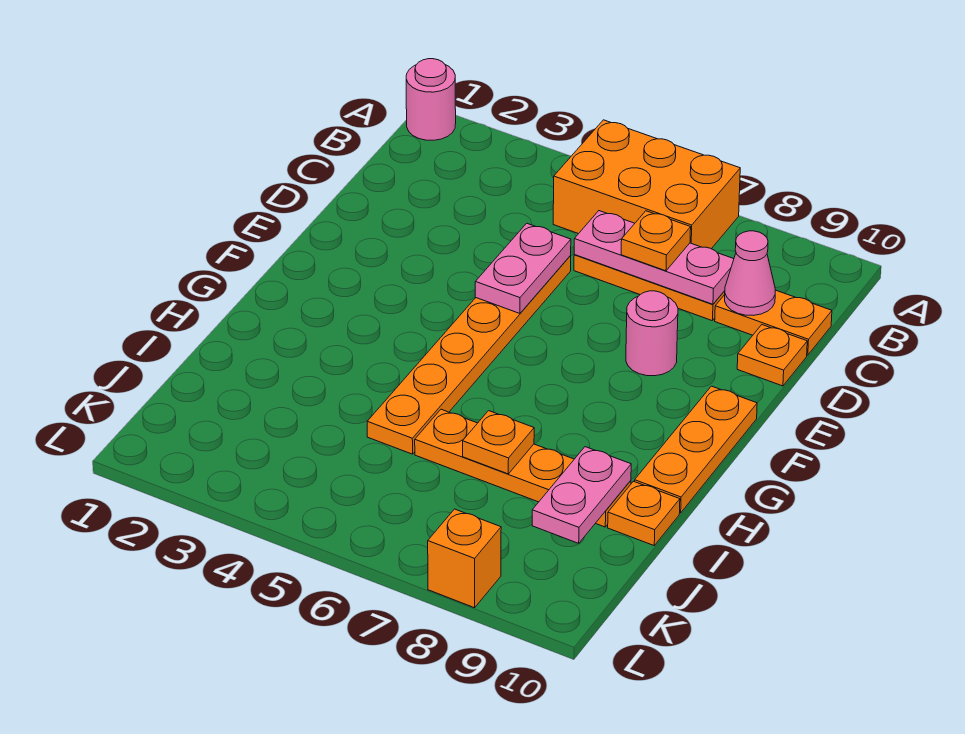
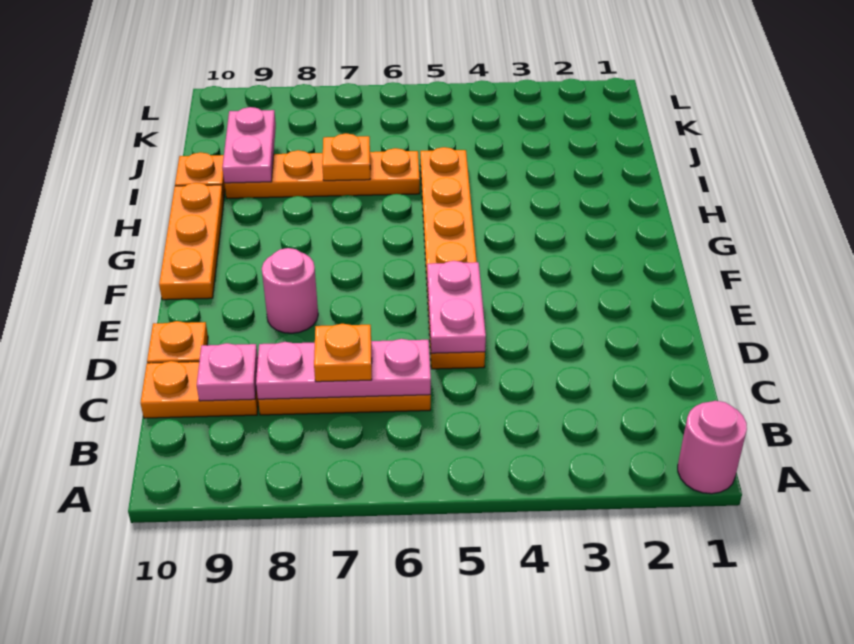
orange 2x3 brick [553,120,740,249] -> none
pink 1x1 cone [725,231,775,315] -> pink 1x1 plate [197,343,258,401]
orange 1x1 brick [428,509,501,608] -> none

